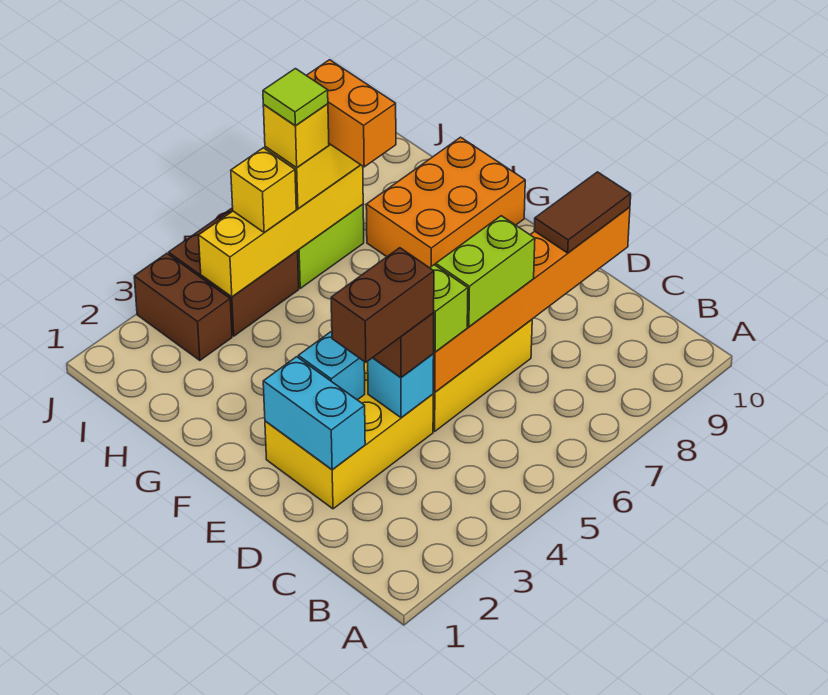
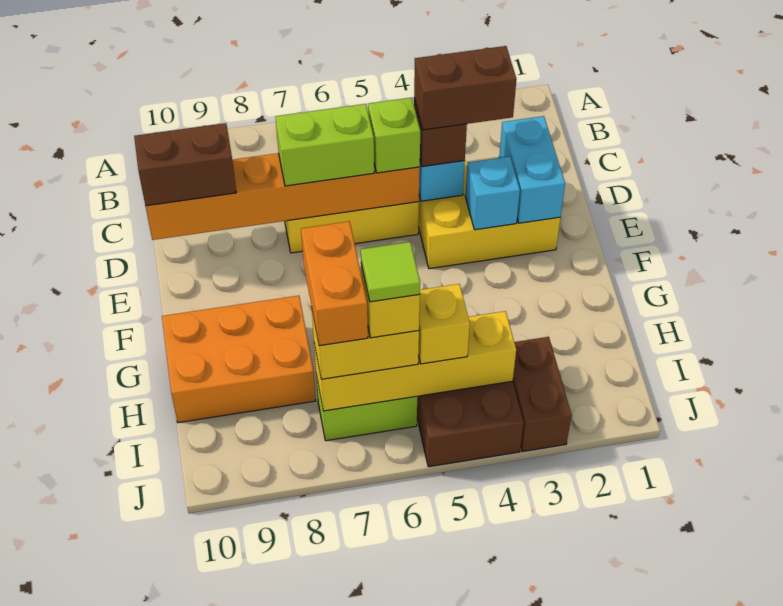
brown 1x2 tile [534,172,631,253] -> brown 1x2 brick [134,123,236,206]

